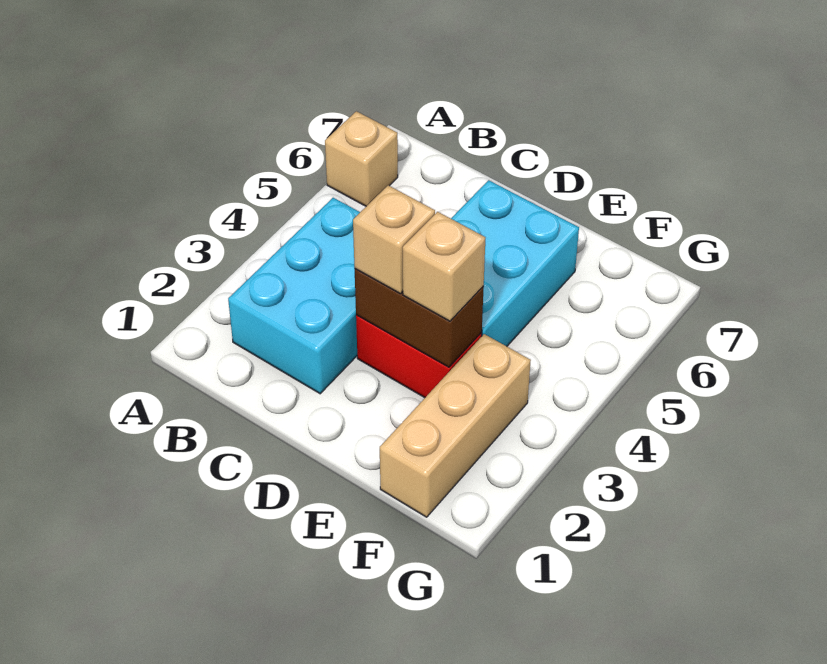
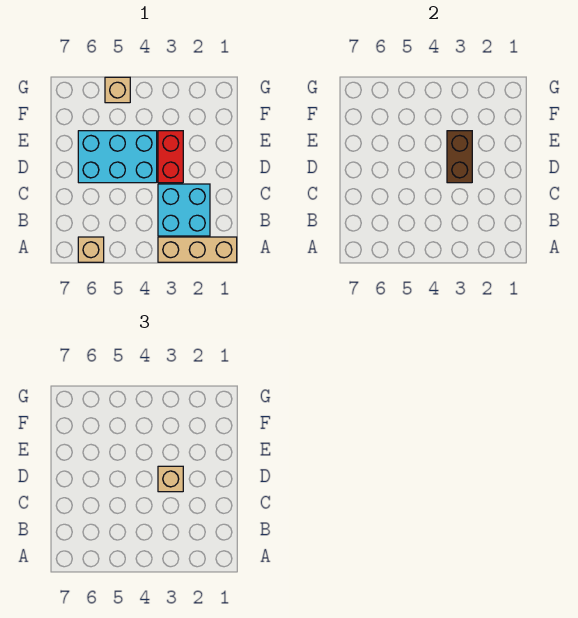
cyan 2x3 brick [228,198,360,394] -> cyan 2x2 brick [158,184,210,236]
tan 1x1 brick [403,212,485,321] -> tan 1x1 brick moved to [105,77,130,103]
tan 1x3 brick [380,334,531,517] -> tan 1x3 brick moved to [158,237,237,262]

